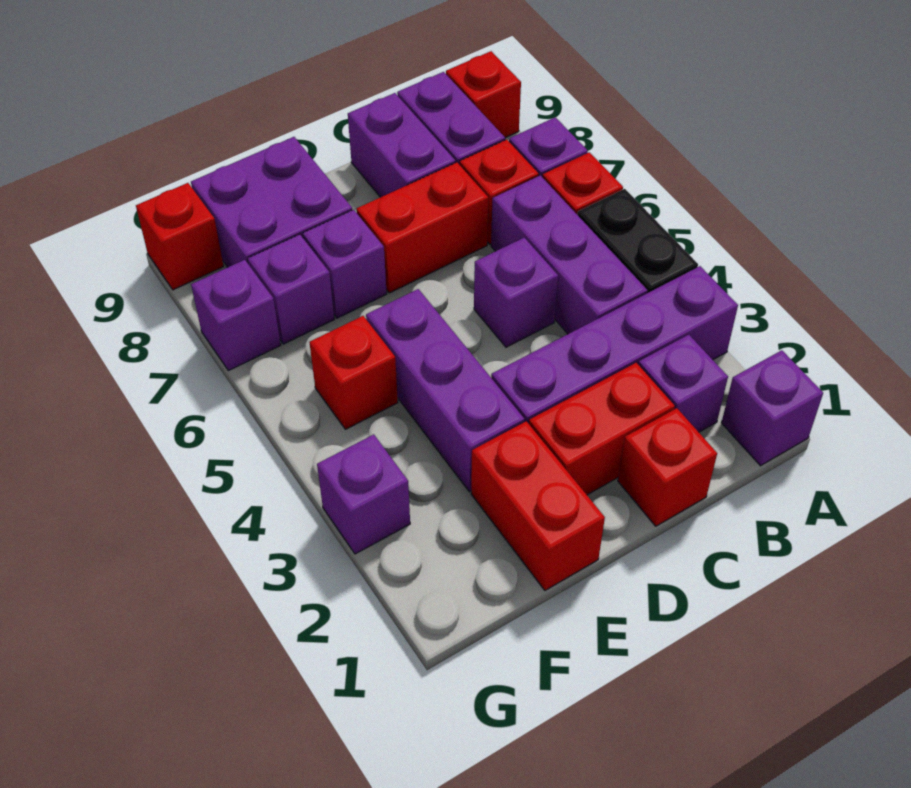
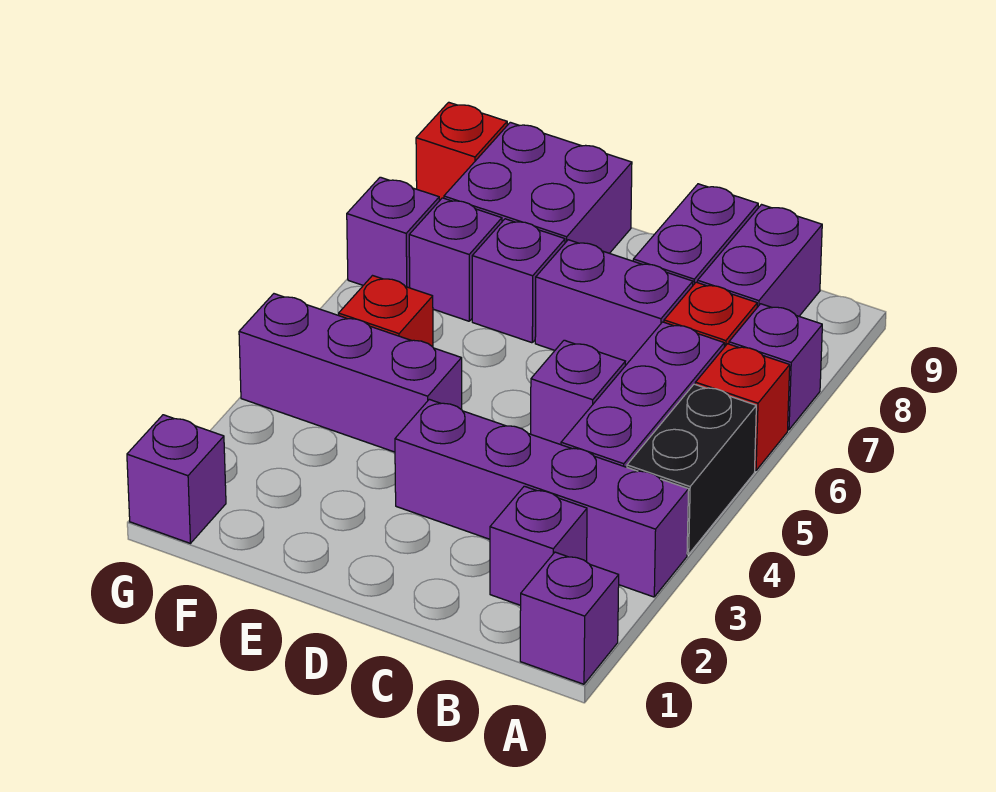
red 1x1 brick [446,51,521,138] -> none
red 1x1 brick [618,408,717,526] -> none
red 1x2 brick [529,363,675,495] -> none
red 1x2 brick [356,163,488,293] -> purple 1x2 brick [535,240,693,366]
red 1x2 brick [471,421,605,590] -> none
purple 1x3 brick [366,289,525,492] -> purple 1x3 brick turned to [239,294,462,452]
purple 1x1 brick [317,435,410,554] -> purple 1x1 brick moved to [127,415,226,543]

